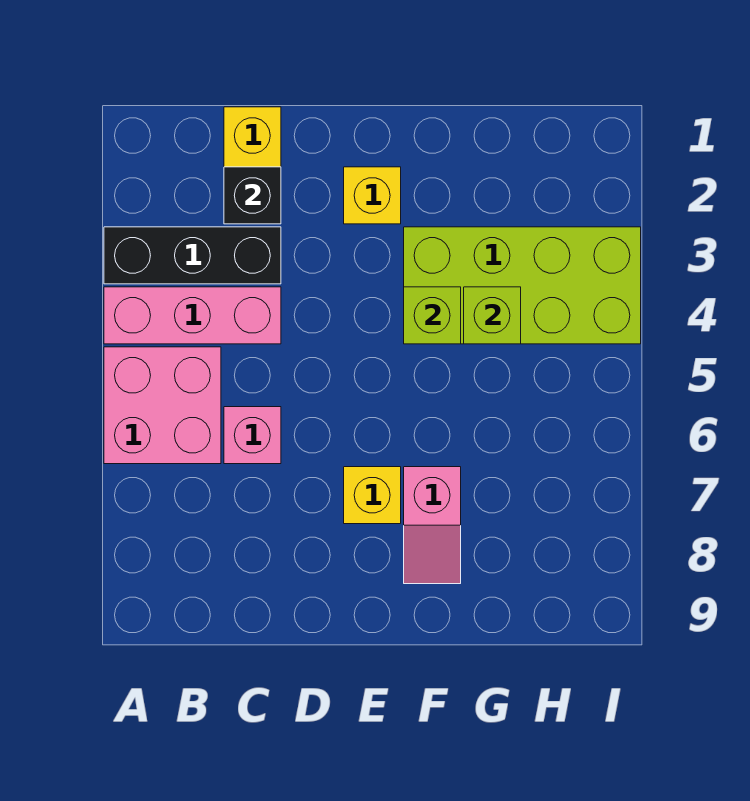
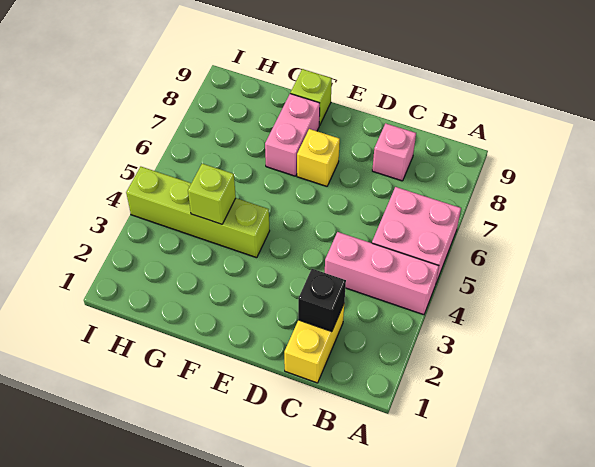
black 1x3 brick [104,227,281,284] -> none
pink 1x1 brick [224,407,281,464] -> pink 1x1 brick moved to [372,123,416,181]
yellow 1x1 brick [344,167,401,224] -> none
lime 2x4 brick [404,227,641,344] -> lime 1x4 brick [126,167,270,258]
lime 1x1 brick [404,287,461,344] -> lime 1x1 brick moved to [290,69,332,125]
pink 1x2 slope [404,467,461,584] -> pink 1x2 brick [265,94,320,176]

